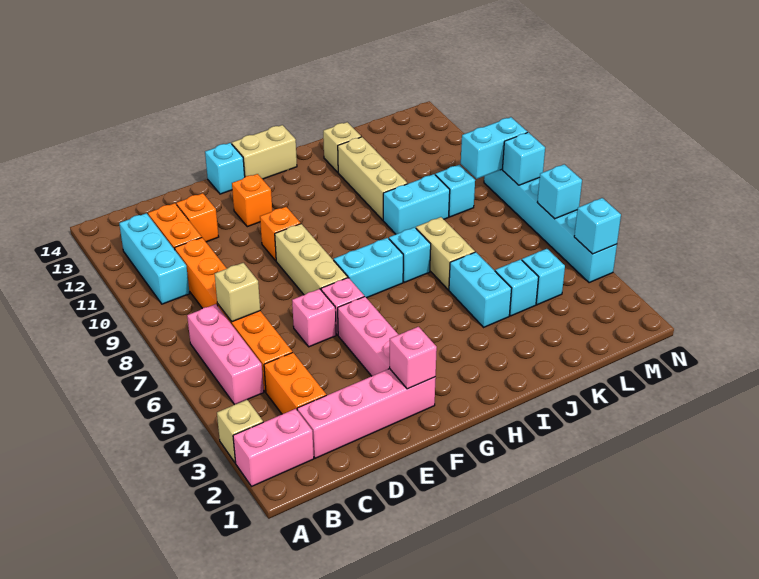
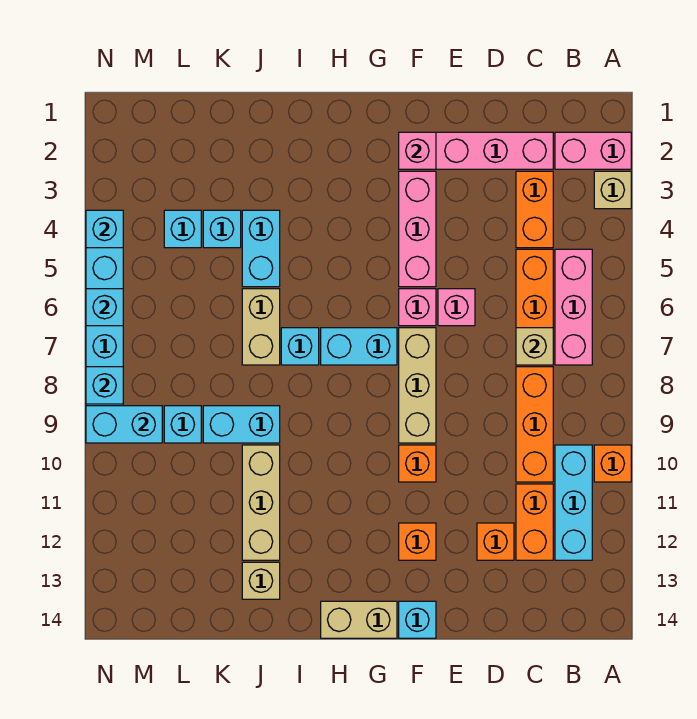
none -> orange 1x1 brick [594,445,631,482]

